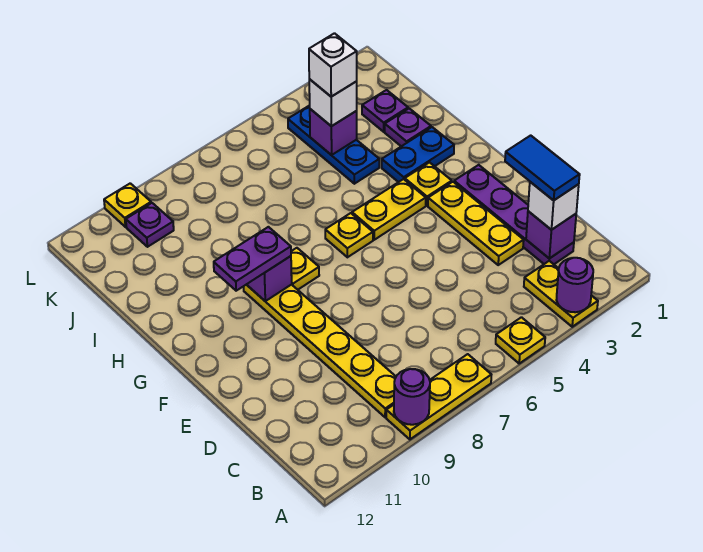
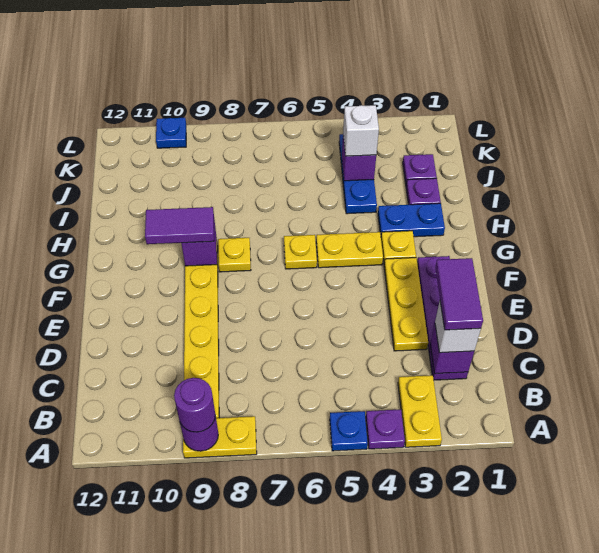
purple 1x1 round brick [557,258,593,312] -> purple 1x1 round brick moved to [174,378,215,432]
yellow 1x1 plate [496,317,545,363] -> blue 1x1 plate [330,411,368,451]
yellow 1x3 plate [386,354,491,439] -> yellow 1x2 plate [183,416,257,458]
blue 1x2 tile [505,135,580,200] -> purple 1x2 tile [435,258,483,330]
purple 1x2 plate [214,227,291,291] -> purple 1x2 tile [145,207,214,244]
white 1x1 brick [309,33,357,97] -> none
purple 1x1 plate [126,203,174,247] -> purple 1x1 plate moved to [366,409,405,449]
yellow 1x1 plate [104,183,151,227] -> blue 1x1 plate [156,118,186,148]

